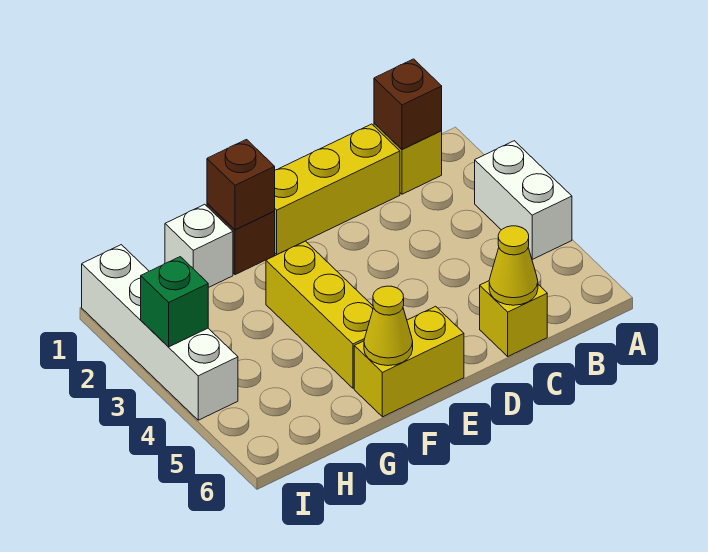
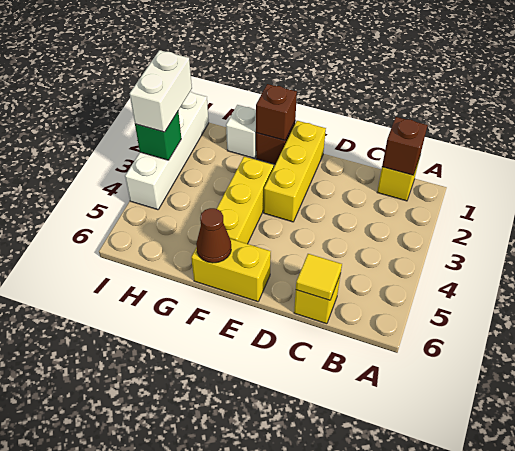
white 1x2 brick [475,141,572,259] -> white 1x2 brick moved to [130,50,192,132]
yellow 1x3 brick [275,124,400,254] -> yellow 1x3 brick turned to [264,121,326,222]
yellow 1x1 cone [489,226,538,305] -> yellow 1x1 tile [296,254,342,300]
yellow 1x1 cone [364,286,413,366] -> brown 1x1 cone [196,208,231,263]

